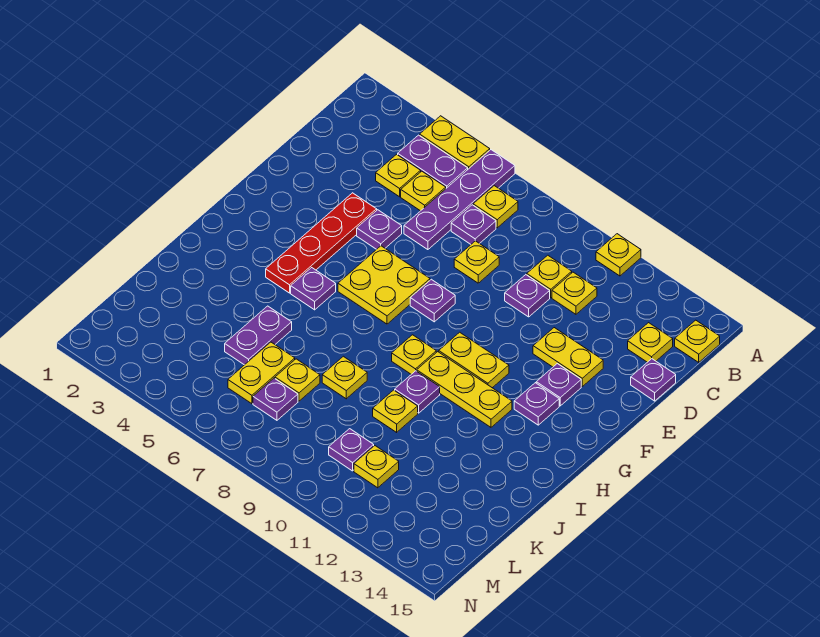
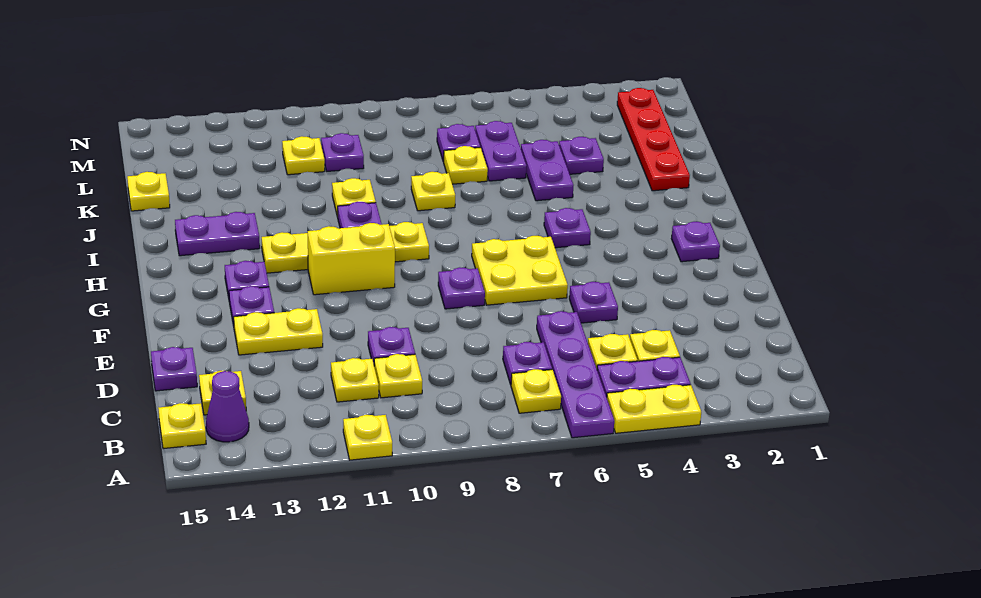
none -> purple 1x1 cone [206,371,249,442]
yellow 1x1 plate [454,241,499,283] -> yellow 1x1 plate moved to [127,172,170,211]
red 1x4 plate [266,193,377,293] -> red 1x4 plate moved to [617,88,690,191]
none -> purple 1x1 plate [672,222,720,262]
yellow 1x2 plate [439,332,509,388] -> yellow 1x2 brick [308,223,395,295]
none -> purple 1x2 plate [175,212,260,256]
none -> purple 1x1 plate [559,137,604,174]
yellow 1x2 plate [228,342,295,404] -> purple 1x2 plate [475,121,526,181]

